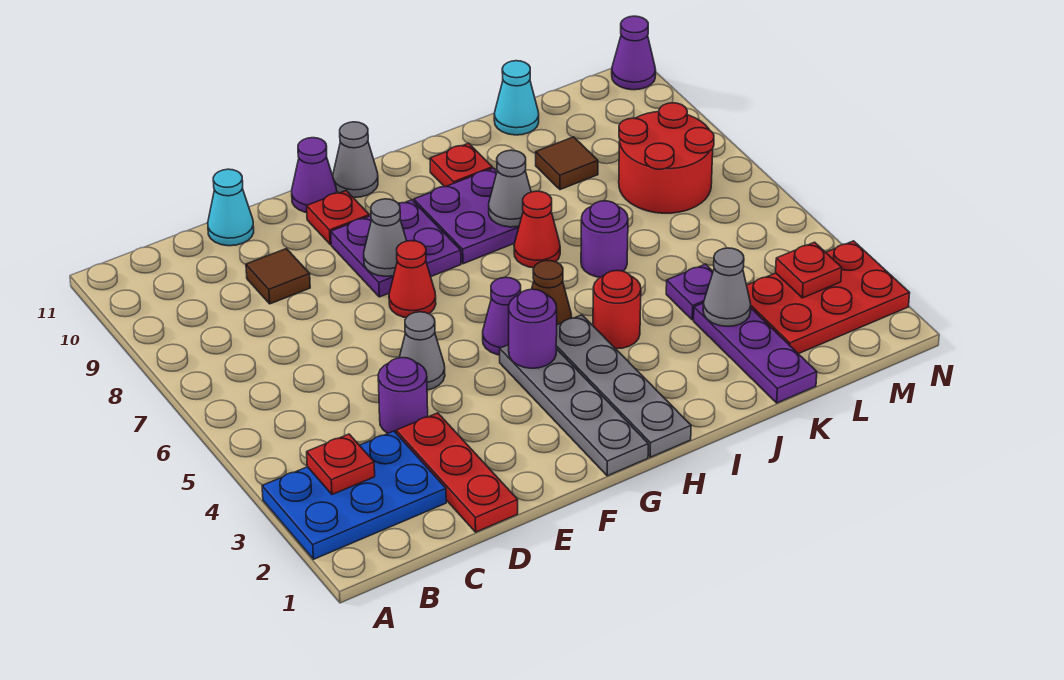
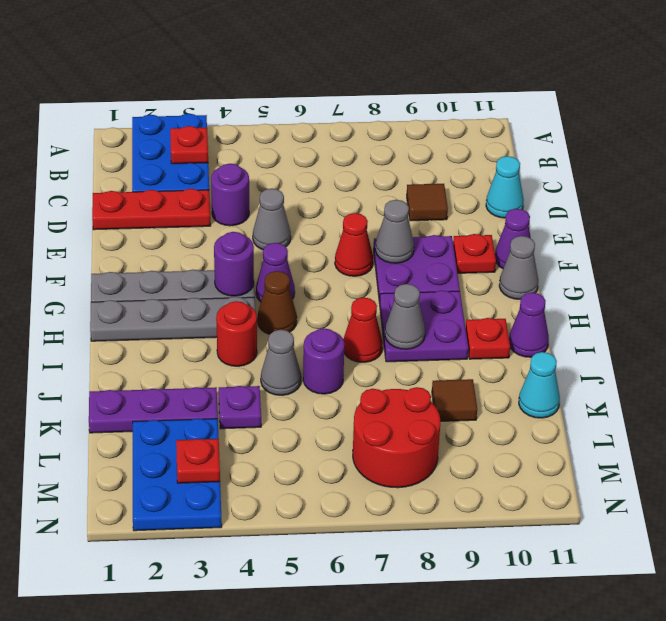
grey 1x1 cone [703,248,751,326] -> grey 1x1 cone moved to [261,330,301,395]
red 2x3 plate [747,241,910,354] -> blue 2x3 plate [133,419,222,531]
purple 1x1 cone [612,16,656,90] -> purple 1x1 cone moved to [509,293,549,357]

